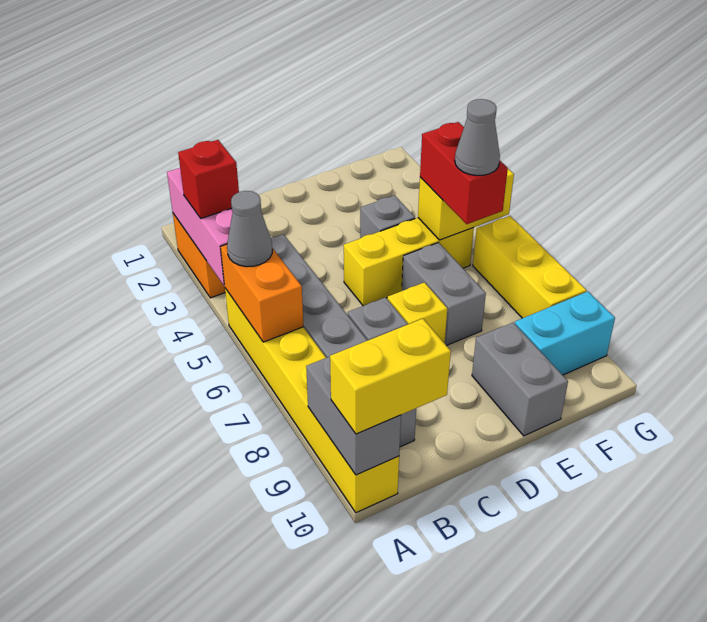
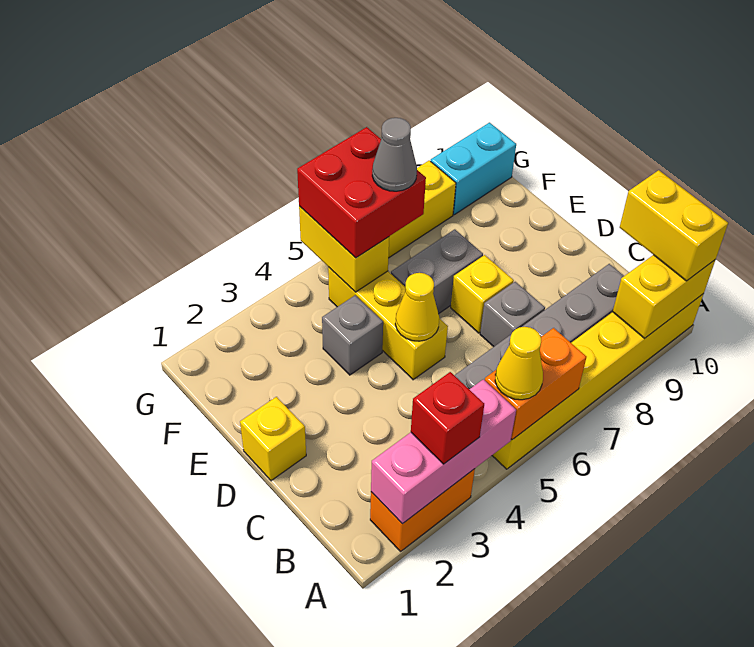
grey 1x1 cone [227,191,272,267] -> yellow 1x1 cone [495,327,543,400]
grey 1x2 brick [306,357,401,475] -> yellow 1x2 brick [613,255,715,338]
none -> yellow 1x1 brick [240,397,306,481]
none -> yellow 1x1 cone [395,273,439,341]
grey 1x2 brick [472,322,568,436] -> none
red 1x2 brick [420,122,508,224] -> red 2x2 brick [297,127,426,258]
cyan 1x2 brick [515,291,615,375] -> cyan 1x2 brick turned to [431,123,516,215]

